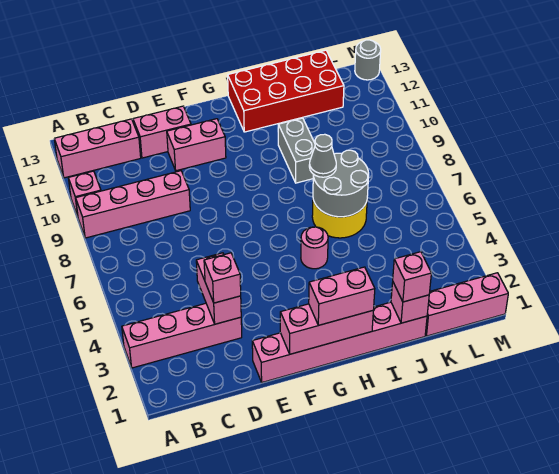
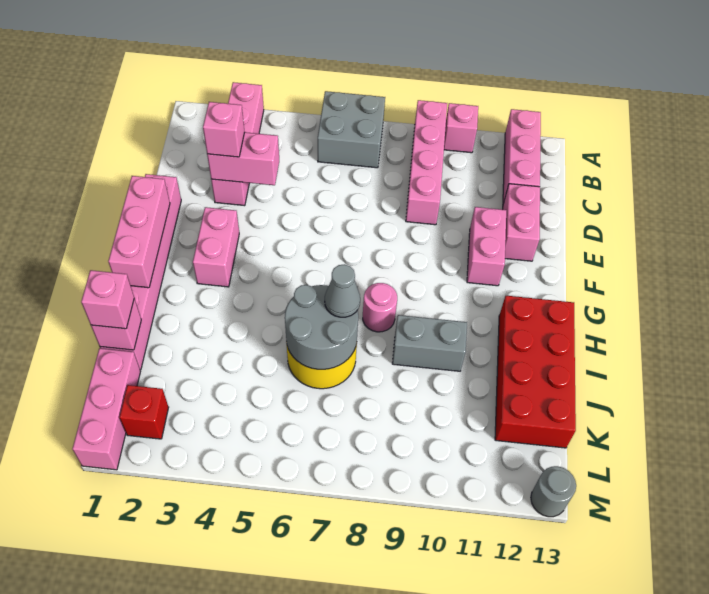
none -> grey 2x2 brick [318,91,385,168]
pink 1x2 brick [309,267,375,325] -> pink 1x2 brick moved to [193,207,239,287]
pink 1x1 round brick [301,227,328,269] -> pink 1x1 round brick moved to [363,283,397,332]
none -> red 1x1 brick [120,385,169,439]

